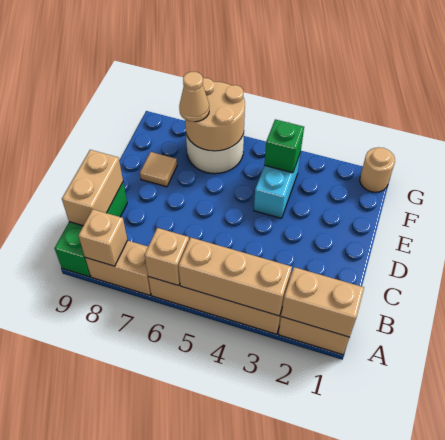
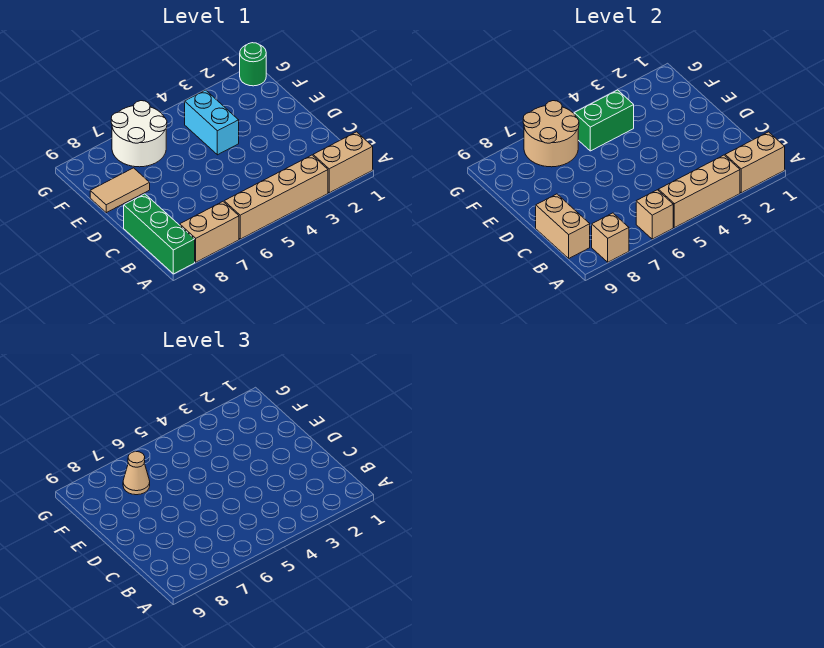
tan 1x1 tile [140,152,177,187] -> tan 1x2 tile [90,168,150,213]
green 1x1 brick [264,119,304,173] -> green 1x2 brick [574,90,634,151]
tan 1x1 round brick [360,148,395,192] -> green 1x1 round brick [240,43,266,86]

